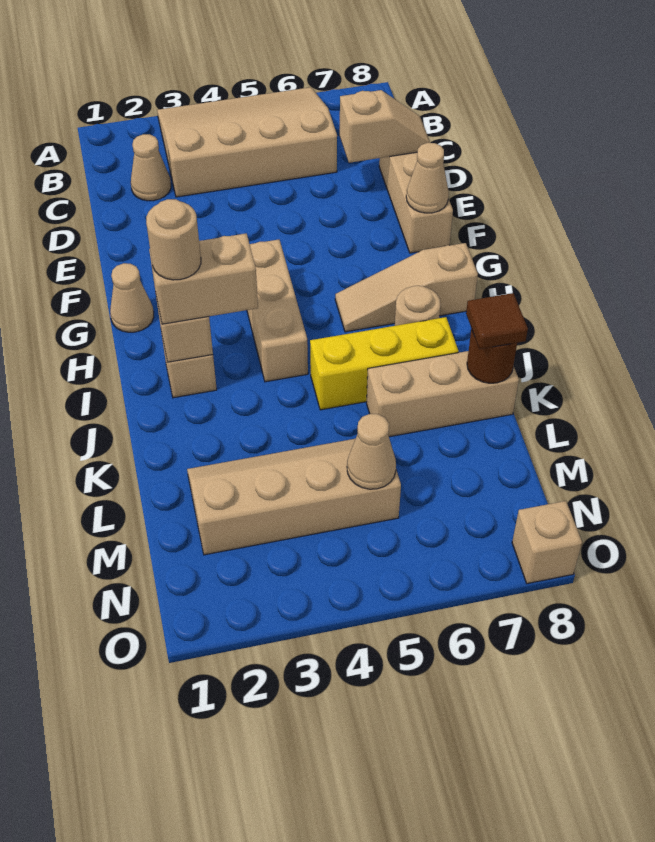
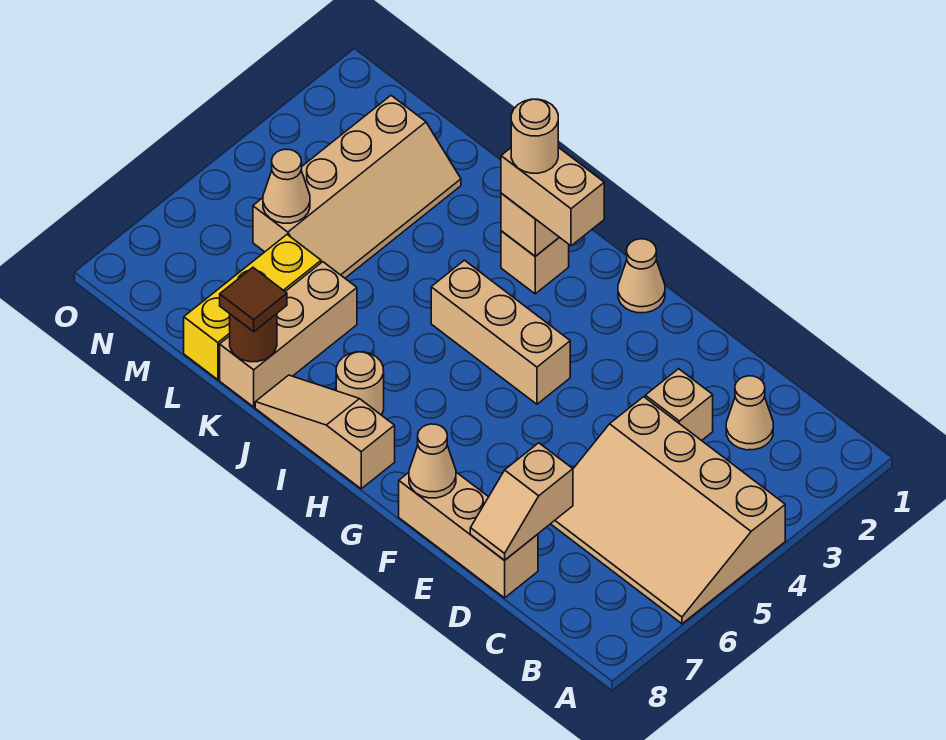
tan 3x4 slope [157,87,337,197] -> tan 3x4 slope turned to [551,397,785,624]
tan 1x3 slope [335,243,478,332] -> tan 1x3 slope turned to [255,375,395,489]
tan 1x2 brick [149,233,258,324] -> tan 1x2 brick turned to [501,147,604,246]
yellow 1x3 brick [310,317,459,410] -> yellow 1x3 brick moved to [184,235,321,380]
tan 1x1 brick [512,501,582,584] -> tan 1x1 brick moved to [645,369,713,441]

